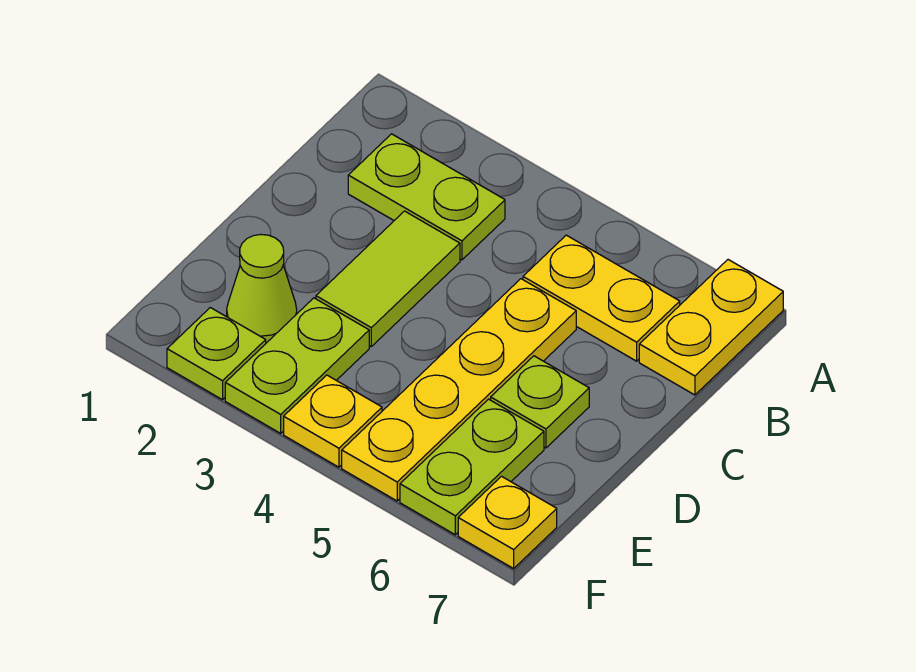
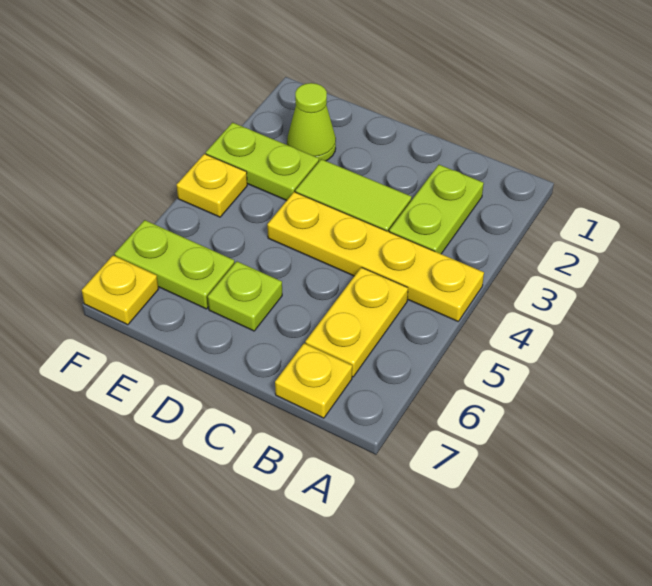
yellow 1x2 plate [639,260,783,395] -> yellow 1x1 plate [275,343,352,418]
yellow 1x4 plate [342,279,576,501] -> yellow 1x4 plate moved to [267,192,484,321]
lime 1x1 plate [167,308,266,400] -> none

